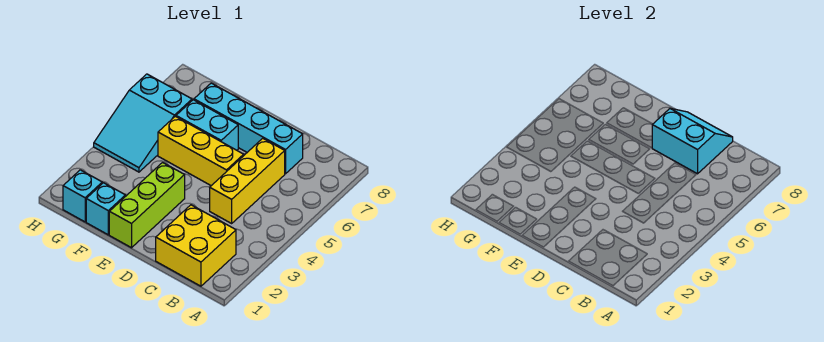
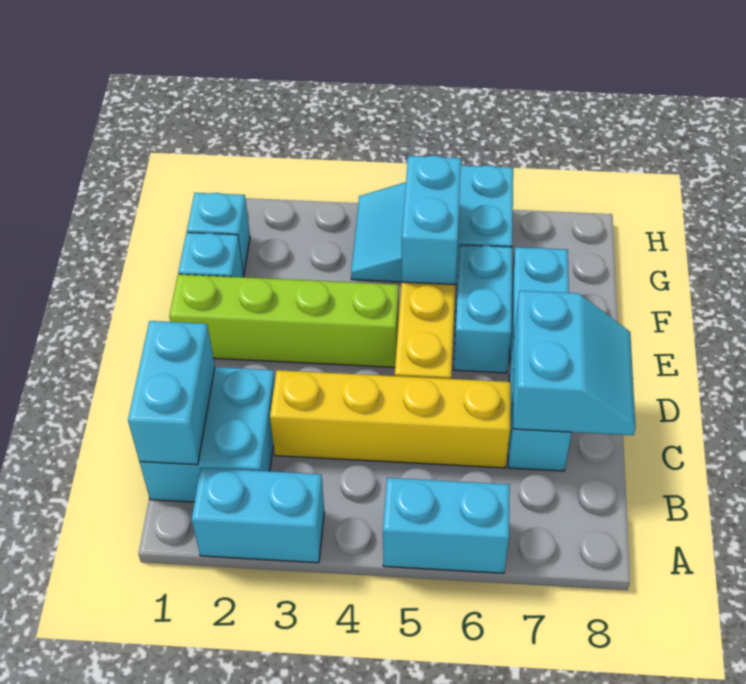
none -> cyan 1x2 brick [192,468,324,563]
none -> cyan 1x2 brick [383,478,510,573]
yellow 2x2 brick [156,205,236,286] -> cyan 2x2 brick [140,367,275,502]
none -> cyan 1x2 brick [128,321,215,465]
yellow 1x3 brick [210,138,285,223] -> yellow 1x4 brick [270,370,511,468]
lime 1x3 brick [109,163,185,248] -> lime 1x4 brick [169,274,399,367]
none -> cyan 1x2 brick [402,156,461,285]

